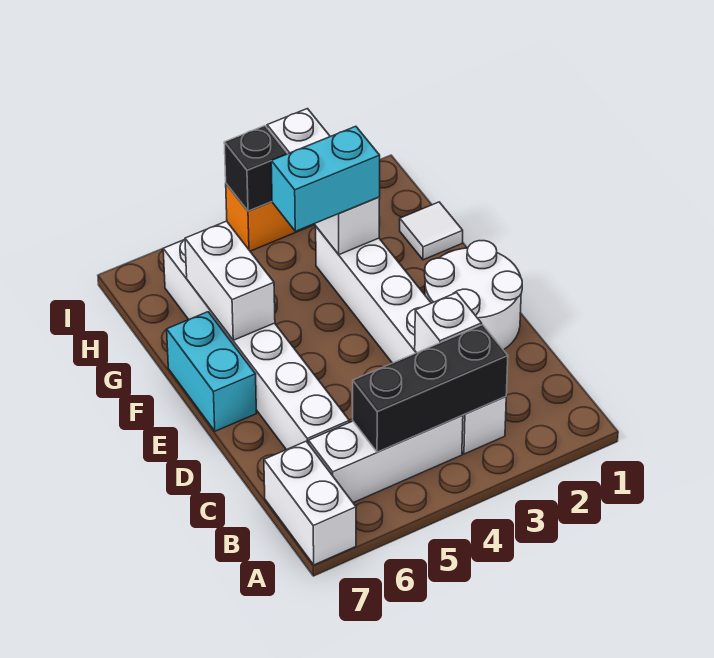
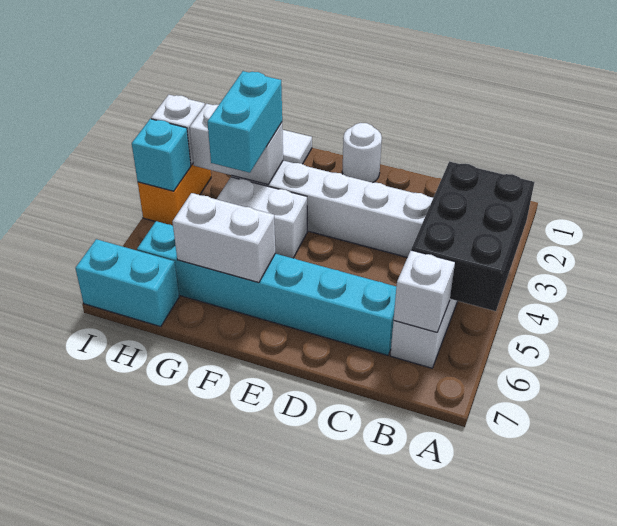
white 1x2 brick [264,441,356,565] -> white 1x2 brick moved to [217,177,307,258]
black 1x3 brick [353,325,508,452] -> black 2x3 brick [411,161,534,311]
white 1x1 brick [415,293,482,353] -> white 1x1 brick moved to [394,251,455,332]
white 1x6 brick [163,240,349,450] -> cyan 1x6 brick [137,221,396,355]
white 2x2 round brick [425,241,522,350] -> white 1x1 round brick [342,123,382,183]
cyan 1x2 brick [167,312,257,431] -> cyan 1x2 brick moved to [75,239,179,327]
black 1x1 brick [224,126,287,211] -> cyan 1x1 brick [132,119,191,191]

